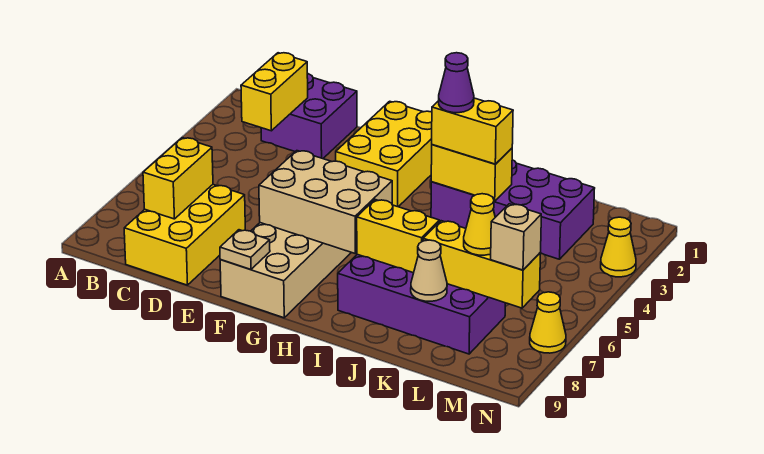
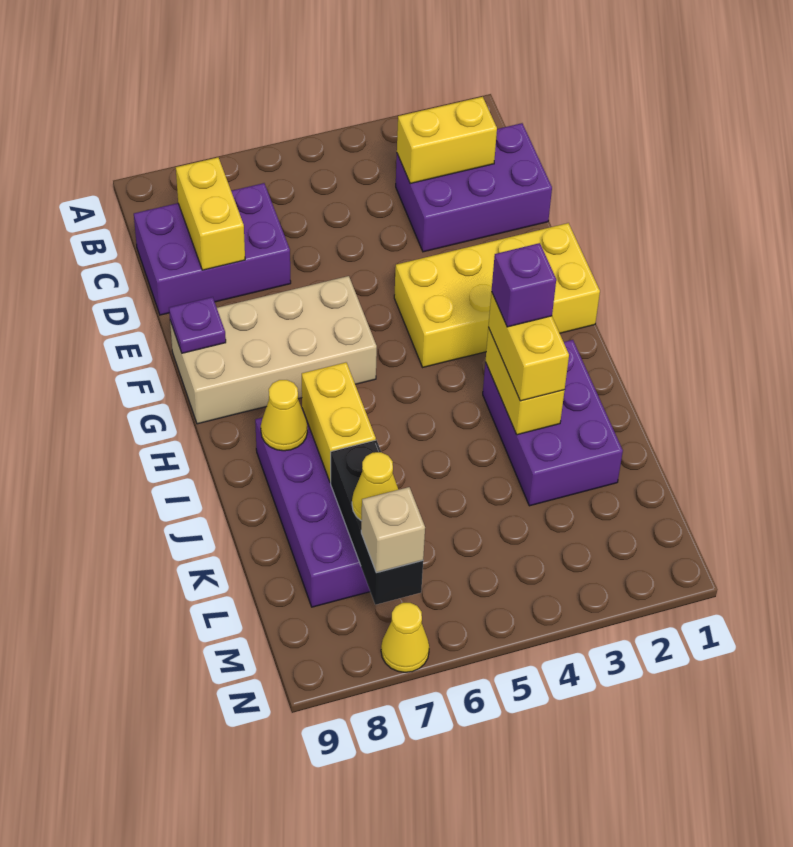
purple 2x2 brick [261,74,357,159] -> purple 2x3 brick [396,123,552,252]
yellow 2x3 brick [124,185,245,285] -> purple 2x3 brick [134,183,291,315]
yellow 1x2 brick [143,138,213,219] -> yellow 1x2 brick turned to [176,157,245,270]
yellow 2x3 brick [336,101,432,207] -> yellow 2x4 brick [394,223,600,367]
tan 2x3 brick [259,151,392,253] -> none
tan 1x1 plate [220,230,270,270] -> purple 1x1 plate [169,297,226,353]
purple 2x4 brick [431,160,595,259] -> purple 2x3 brick [483,340,623,506]
purple 1x1 cone [439,53,474,113] -> purple 1x1 brick [492,243,556,327]
yellow 1x3 brick [423,221,541,308] -> black 1x3 brick [331,440,423,605]
tan 1x1 cone [411,240,447,301] -> none
yellow 1x1 cone [601,217,636,277] -> yellow 1x1 cone moved to [261,380,307,451]

